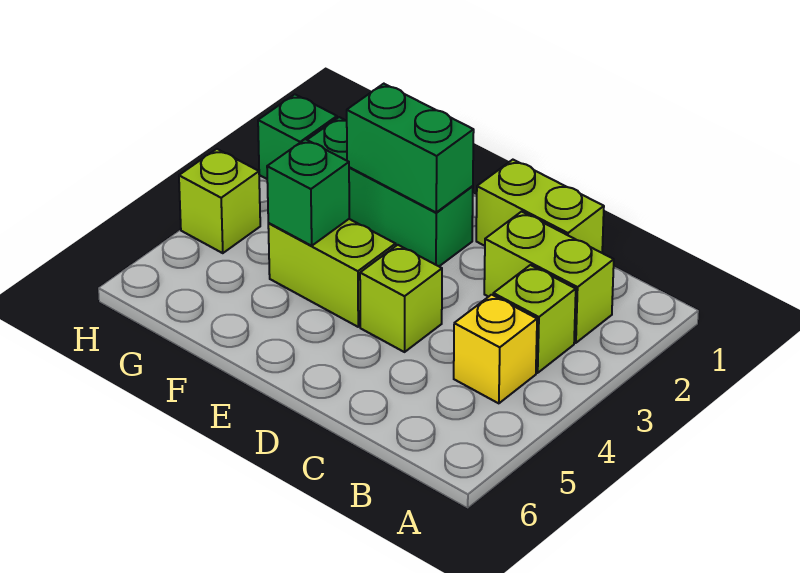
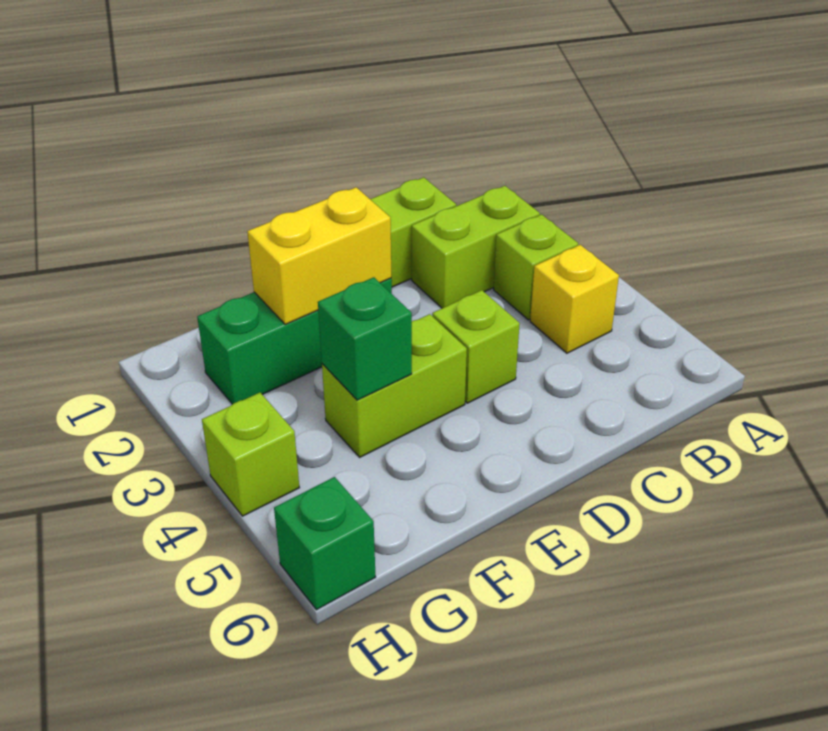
green 1x2 brick [347,84,474,212] -> yellow 1x2 brick [247,187,391,324]
green 1x1 brick [258,94,337,179] -> green 1x1 brick moved to [274,477,375,610]

